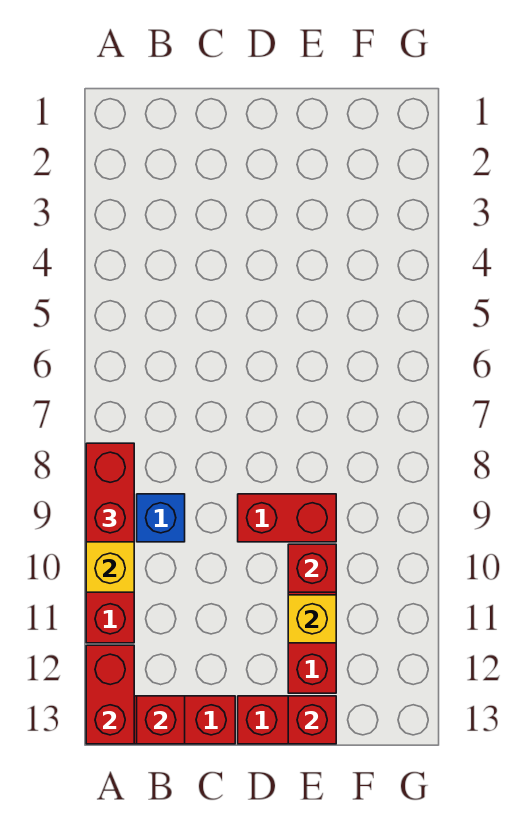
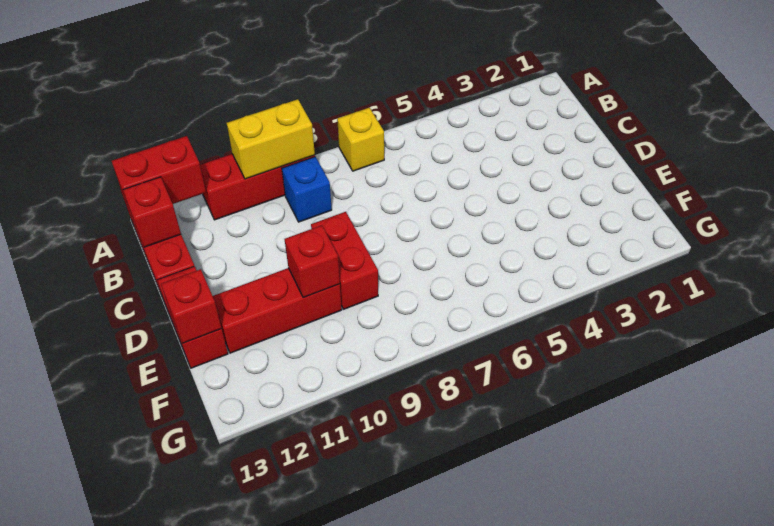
red 1x2 brick [86,443,134,542] -> none
yellow 1x1 brick [288,595,336,643] -> yellow 1x1 brick moved to [337,108,384,171]

